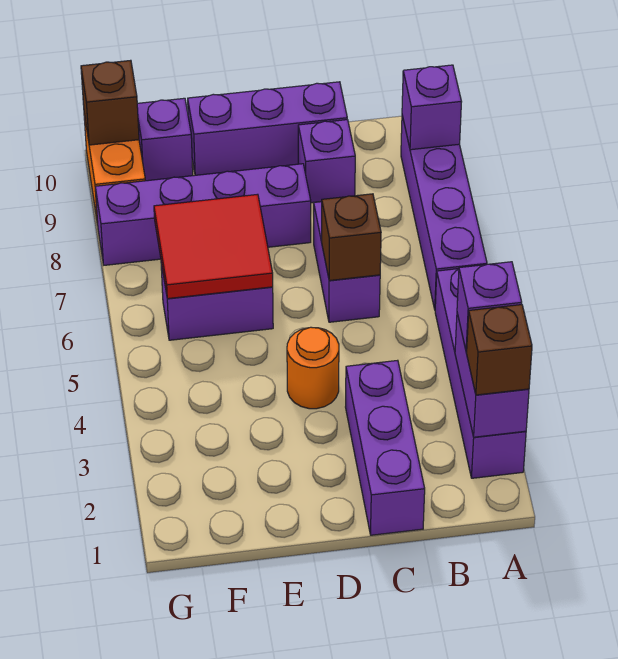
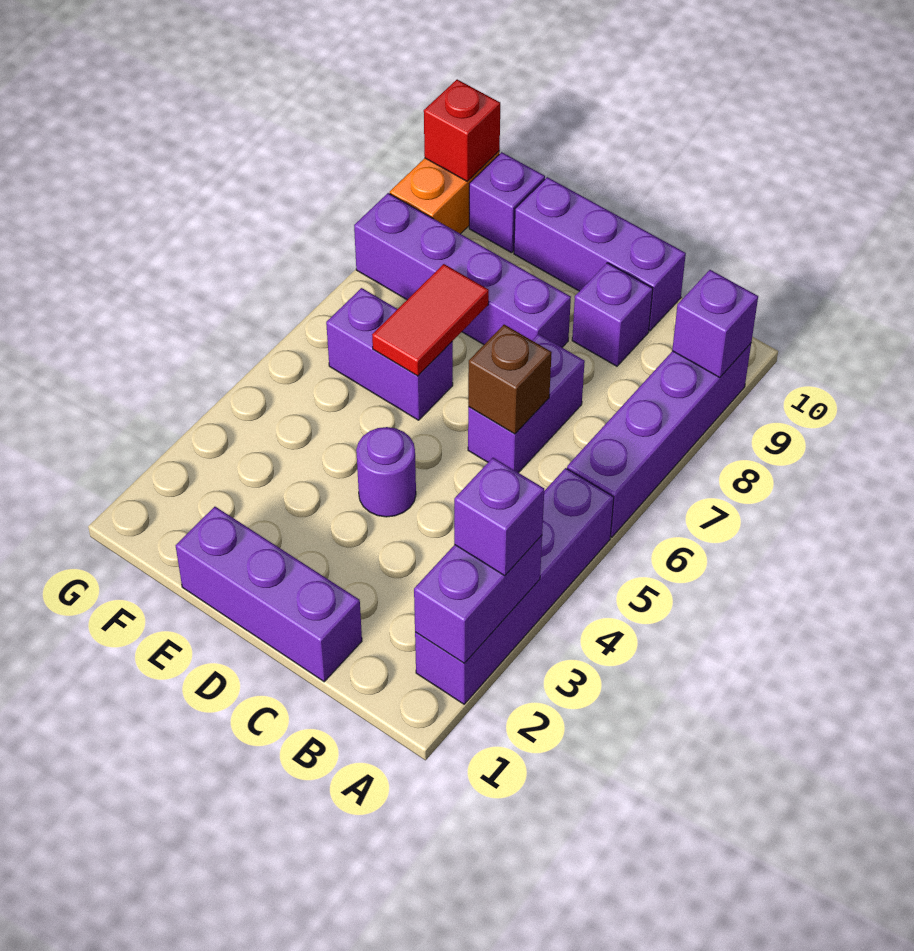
brown 1x1 brick [467,305,532,395] -> none
purple 1x3 brick [346,360,425,535] -> purple 1x3 brick turned to [176,507,362,682]
orange 1x1 round brick [287,327,339,409] -> purple 1x1 round brick [356,427,416,517]
red 2x2 tile [154,194,273,299] -> red 1x2 tile [372,264,489,376]
brown 1x1 brick [81,60,139,145] -> red 1x1 brick [424,79,500,181]

